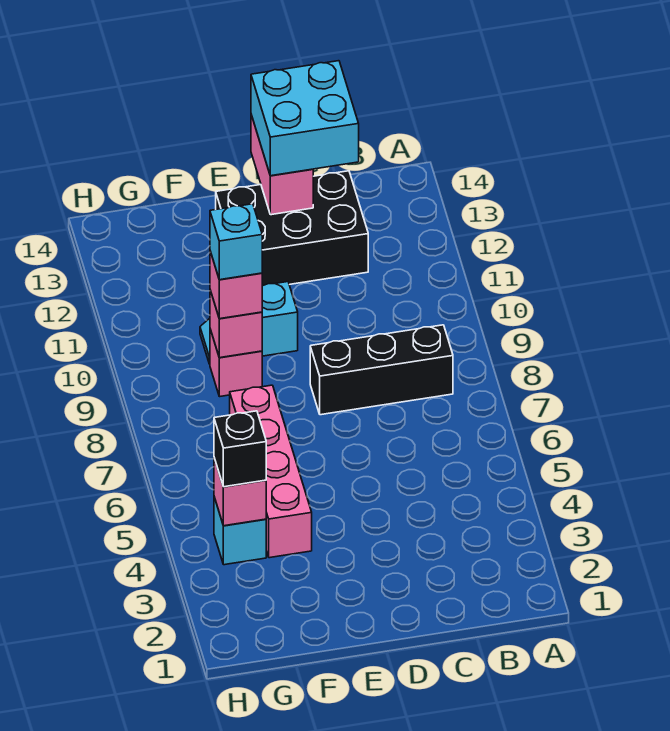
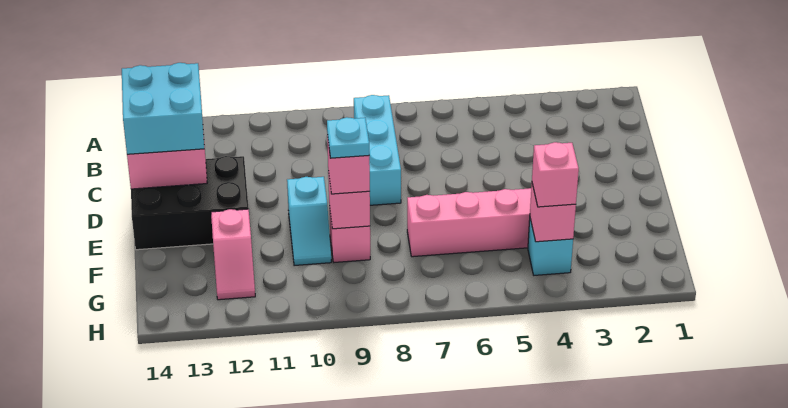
black 1x3 brick [310,325,453,415] -> cyan 1x3 brick [354,95,401,205]
black 2x3 brick [216,171,368,285] -> black 2x3 brick turned to [131,156,249,250]
cyan 1x1 brick [210,204,262,280] -> cyan 1x1 plate [327,117,369,158]
none -> pink 1x2 slope [211,209,255,300]
black 1x1 brick [214,411,266,487] -> pink 1x1 brick [532,142,579,207]

